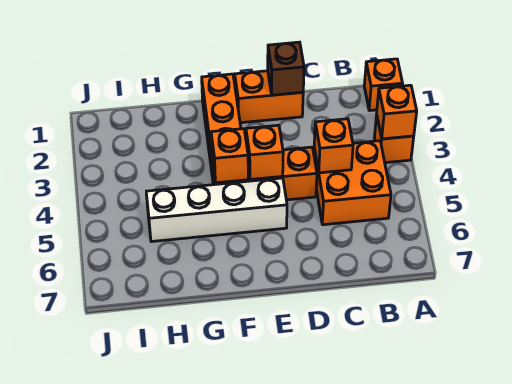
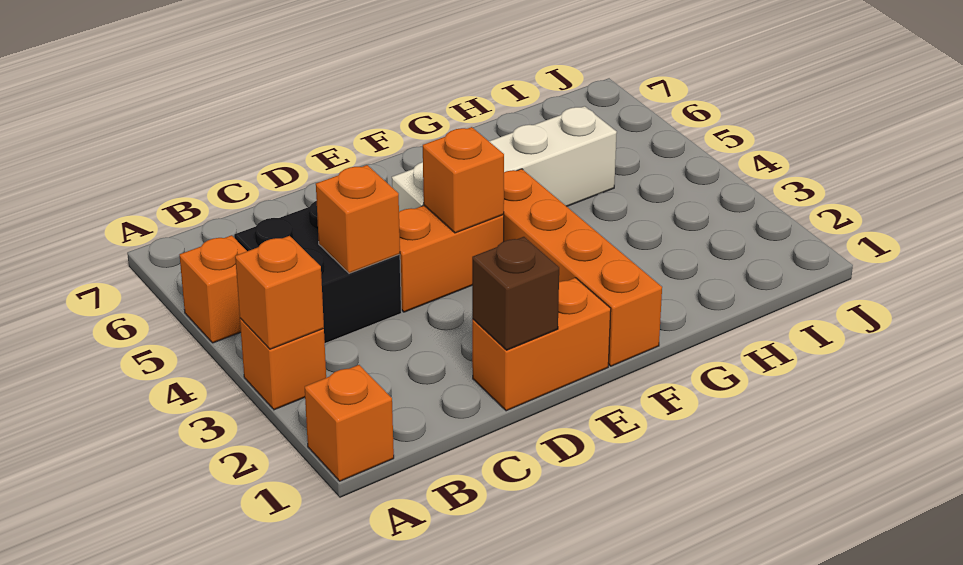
orange 2x2 brick [314,141,391,225] -> black 2x2 brick [234,201,401,343]
orange 1x1 brick [211,129,248,183] -> orange 1x1 brick moved to [180,235,247,343]

